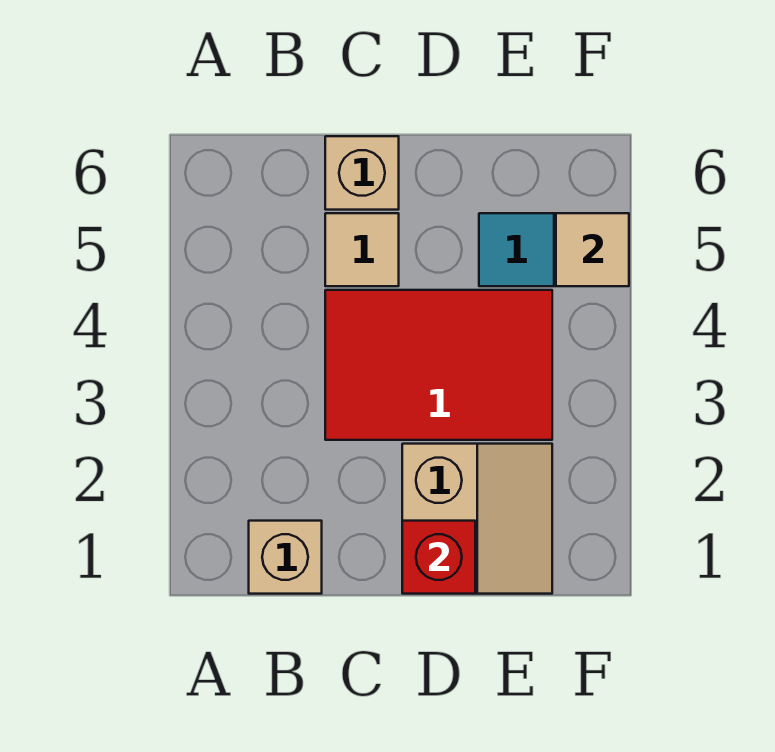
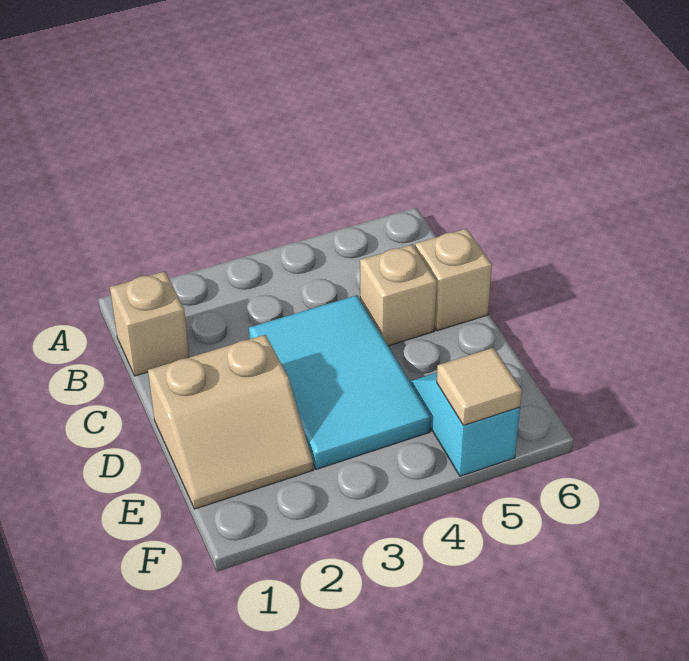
red 2x3 tile [325,290,552,440] -> cyan 2x3 tile [249,295,431,469]
tan 1x1 tile [325,213,399,286] -> tan 1x1 brick [360,244,437,346]
red 1x1 brick [402,521,475,594] -> none

